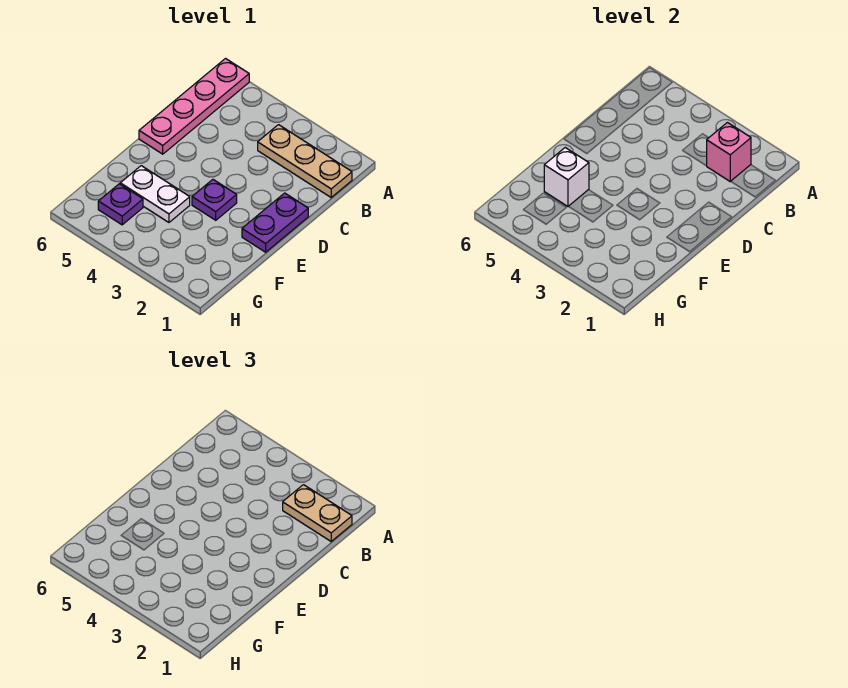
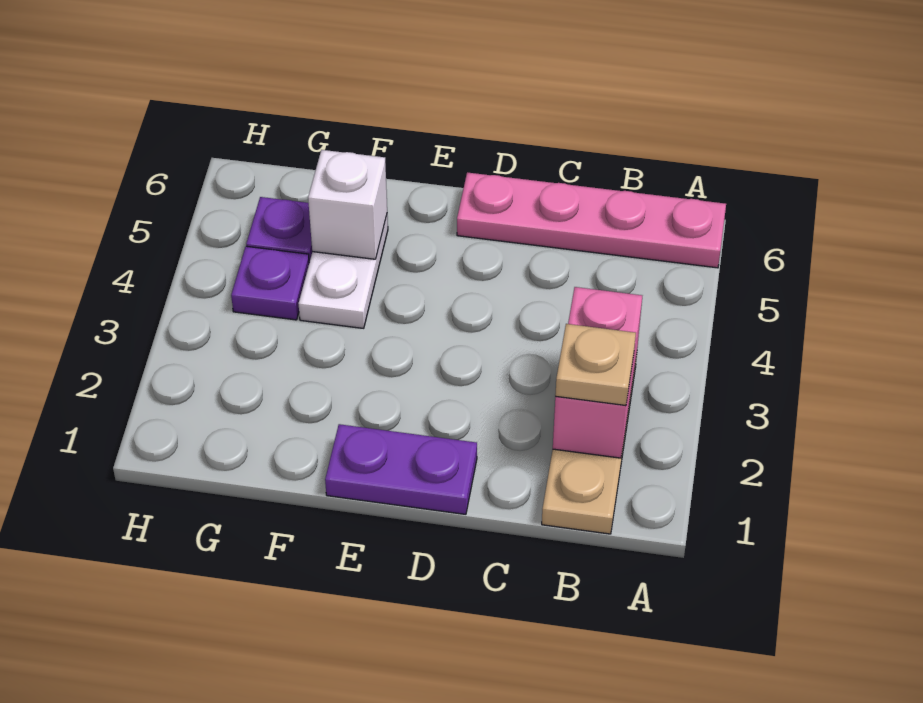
tan 1x2 plate [283,485,352,541] -> tan 1x1 plate [555,324,636,406]
pink 1x1 brick [707,123,751,181] -> pink 1x2 brick [553,287,642,458]
purple 1x1 plate [192,180,237,220] -> purple 1x1 plate moved to [231,246,309,320]

